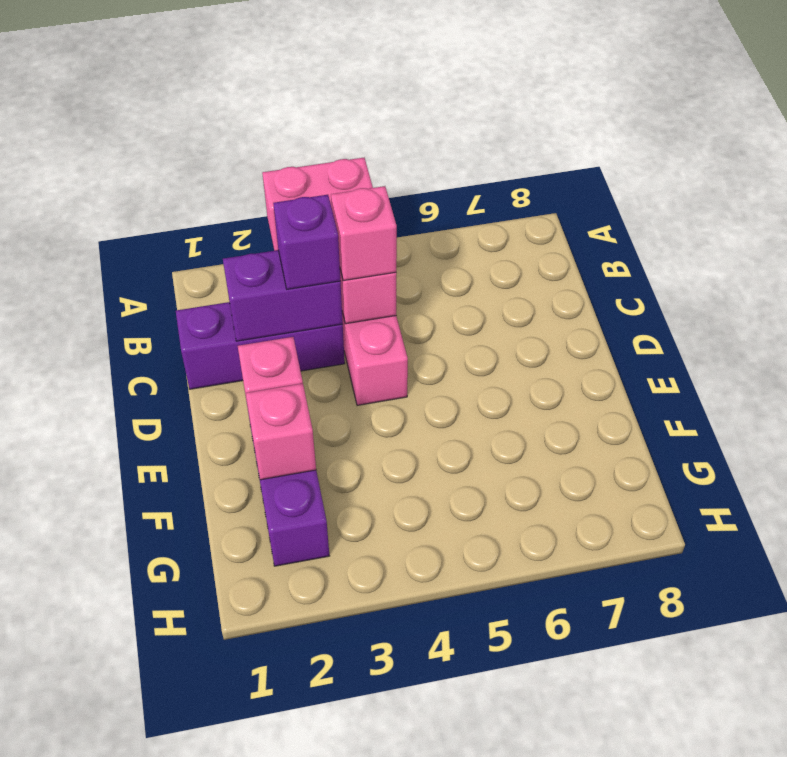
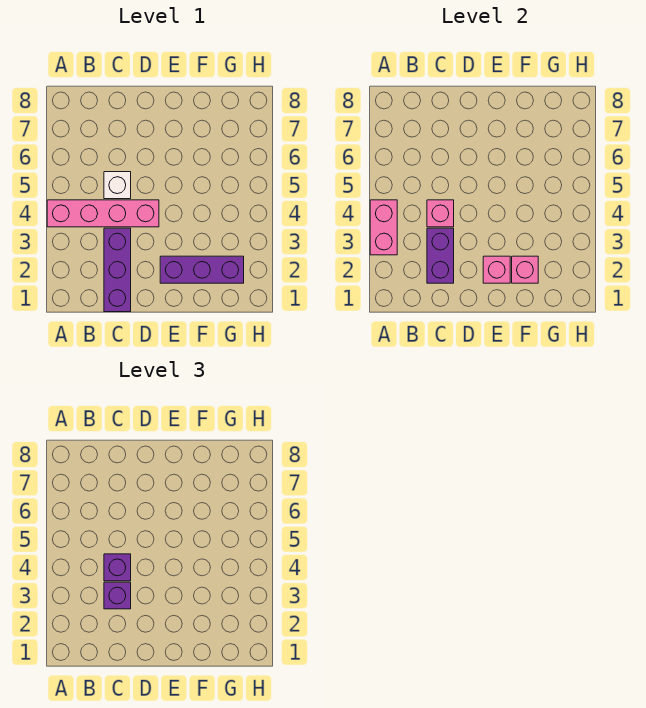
pink 1x1 brick [331,186,397,281] -> purple 1x1 brick [104,554,131,581]
none -> white 1x1 brick [104,172,131,199]

